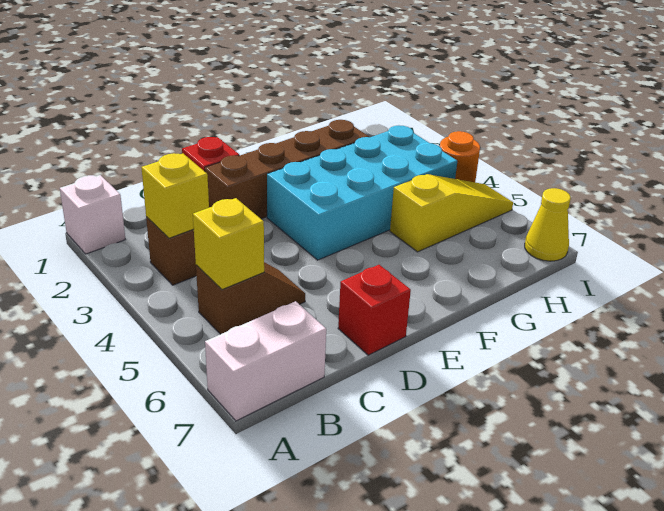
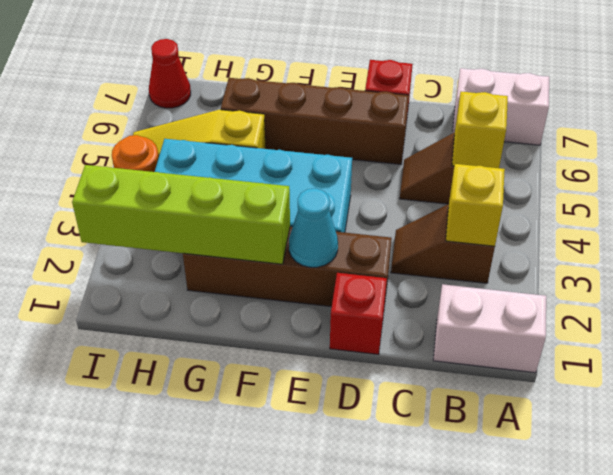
white 1x1 brick [60,175,125,254] -> white 1x2 brick [433,284,546,373]
none -> brown 1x4 brick [221,78,409,164]
none -> cyan 1x1 cone [289,188,338,267]
none -> lime 1x4 brick [72,165,290,264]
yellow 1x1 cone [525,188,571,261] -> red 1x1 cone [149,39,191,108]

